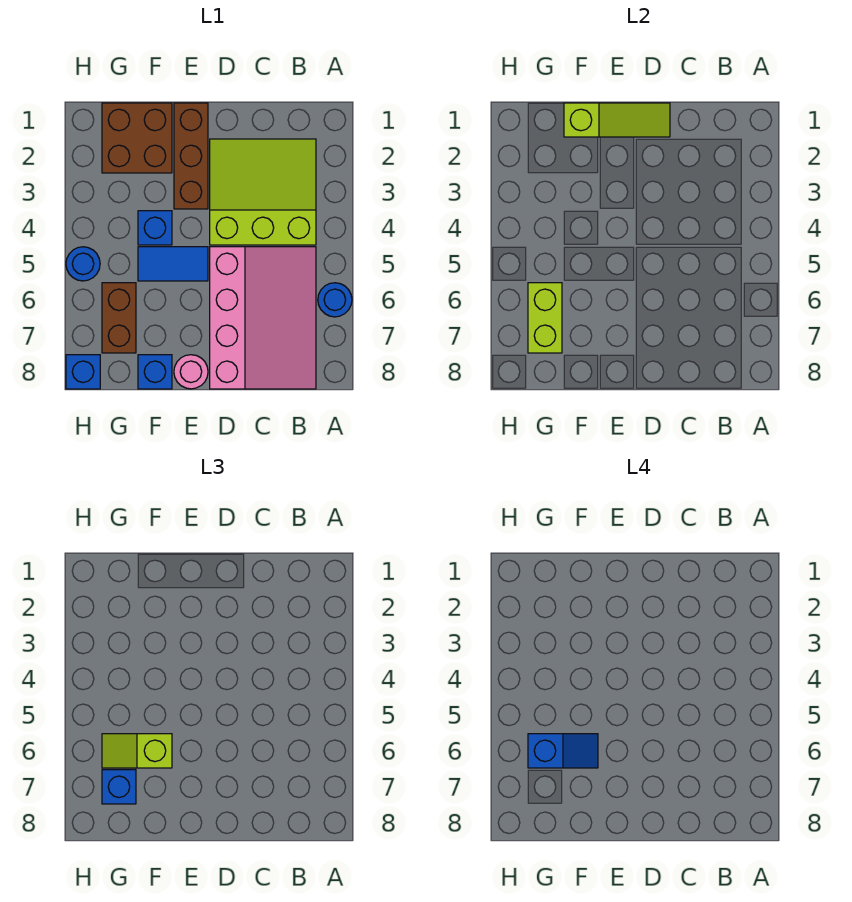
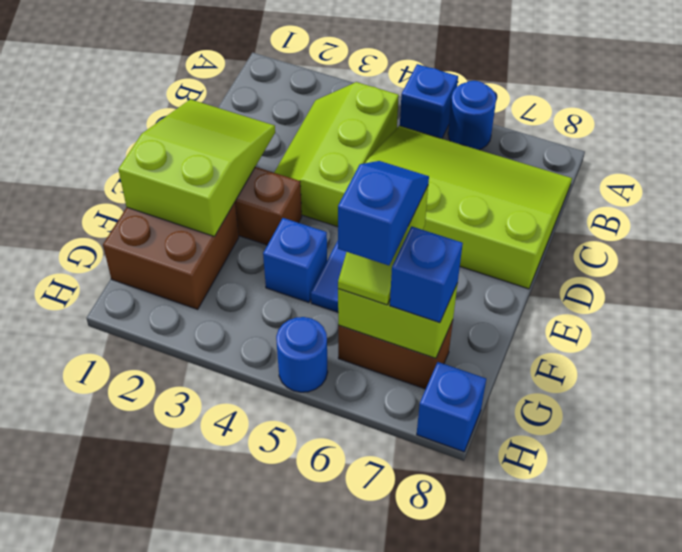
lime 3x3 slope [210,139,316,245] -> lime 2x3 slope [274,82,399,227]
pink 3x4 slope [210,247,316,389] -> lime 3x4 slope [366,126,572,289]
lime 1x3 slope [564,103,670,137] -> lime 2x3 slope [118,99,275,236]
pink 1x1 round brick [174,355,208,389] -> none
blue 1x1 brick [138,355,172,389] -> blue 1x1 brick moved to [400,64,458,138]

